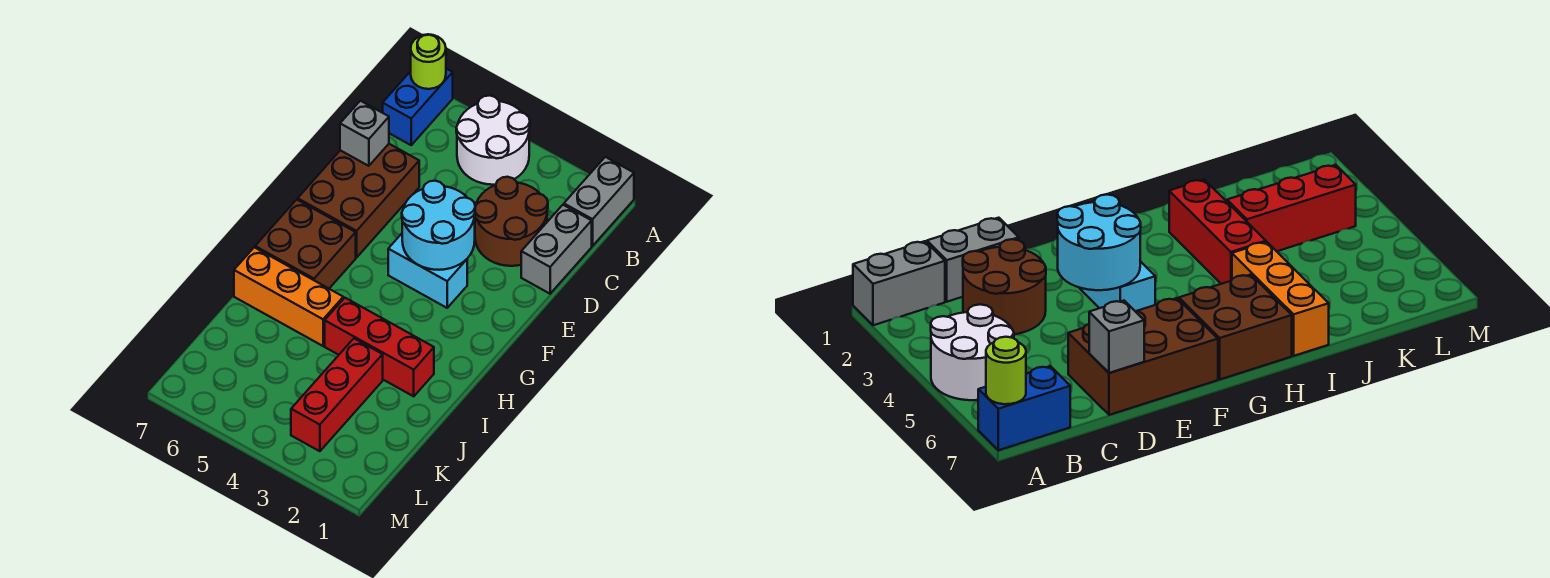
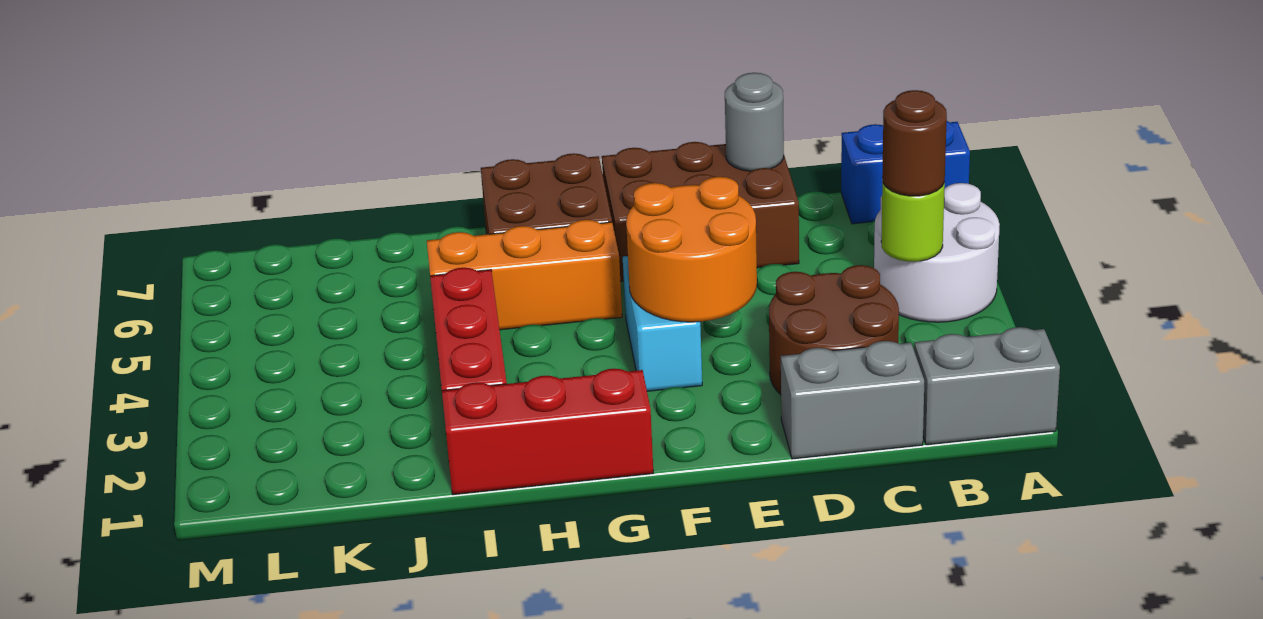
lime 1x1 round brick [411,34,446,89] -> lime 1x1 round brick moved to [881,179,945,262]
none -> brown 1x1 round brick [882,90,947,196]
grey 1x1 brick [340,101,389,166] -> grey 1x1 round brick [725,73,784,171]
cyan 2x2 round brick [402,181,475,270] -> orange 2x2 round brick [626,177,757,322]
orange 1x3 brick [234,247,343,346] -> orange 1x3 brick turned to [427,220,622,330]
red 1x3 brick [291,339,383,451] -> red 1x3 brick moved to [442,369,653,495]

